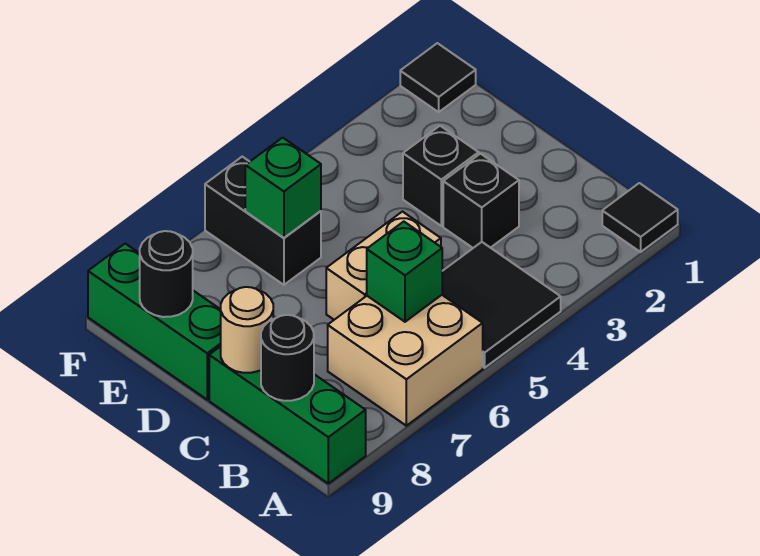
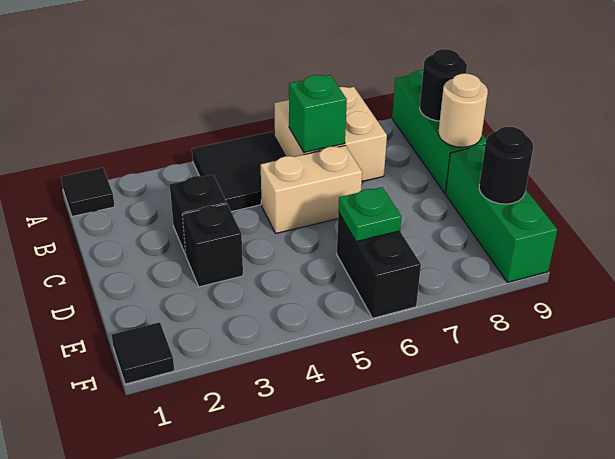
green 1x1 brick [245,138,321,238] -> green 1x1 plate [338,187,401,242]

